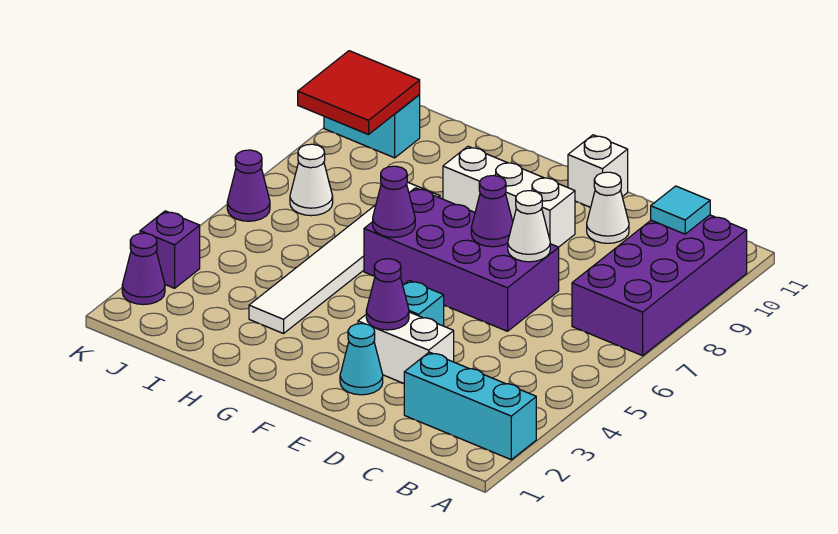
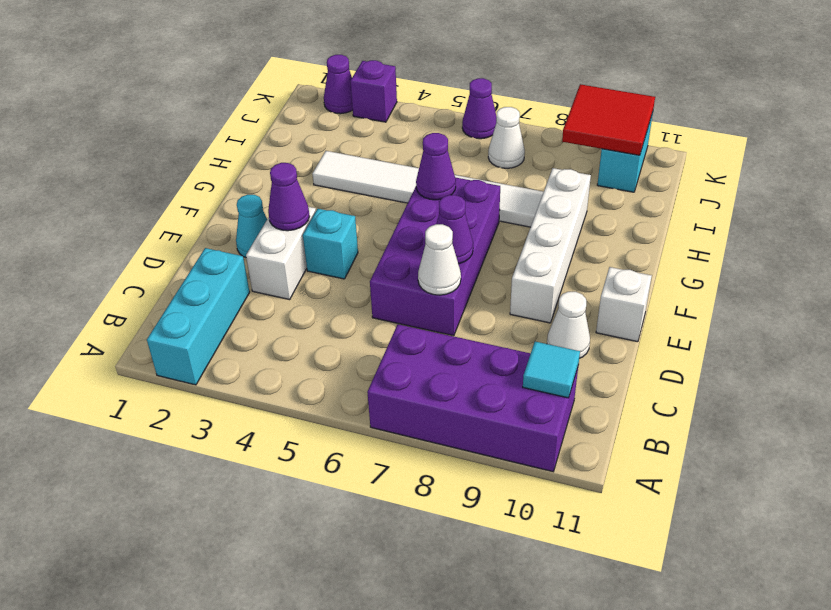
white 1x3 brick [443,146,575,247] -> white 1x4 brick [510,168,591,323]

